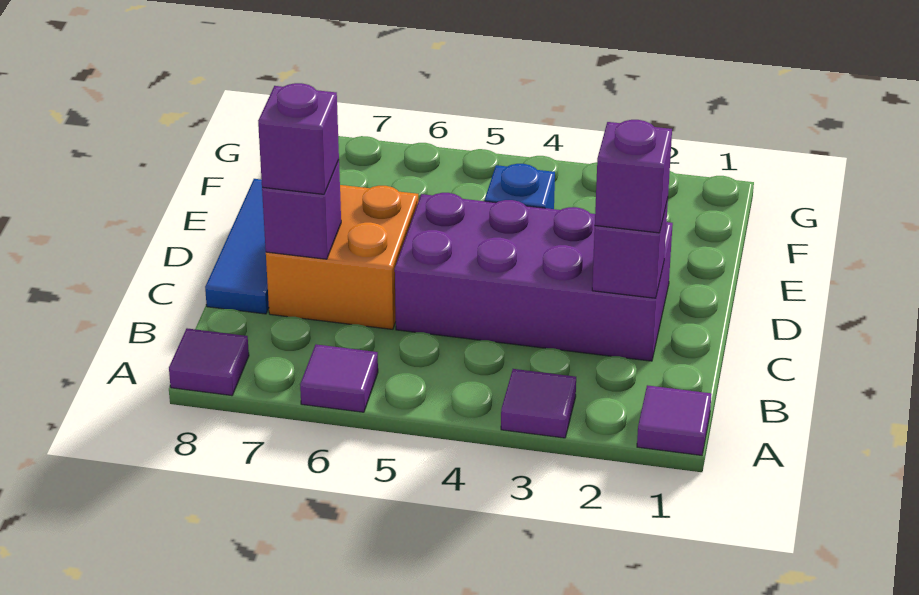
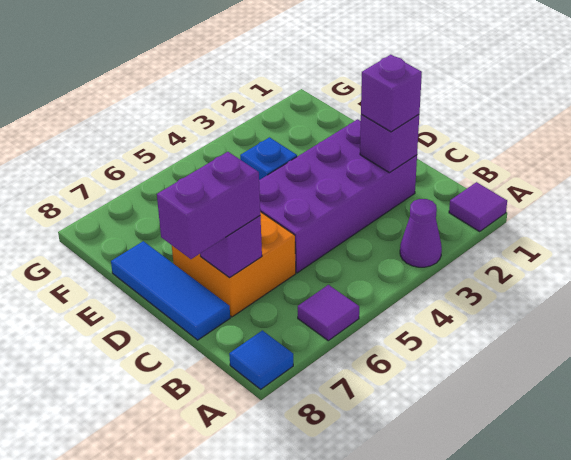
purple 1x1 tile [501,369,576,438] -> purple 1x1 cone [400,199,442,267]
purple 1x1 tile [169,328,249,396] -> blue 1x1 tile [229,330,293,389]
purple 1x1 brick [258,83,339,194] -> purple 1x2 brick [157,152,260,259]

